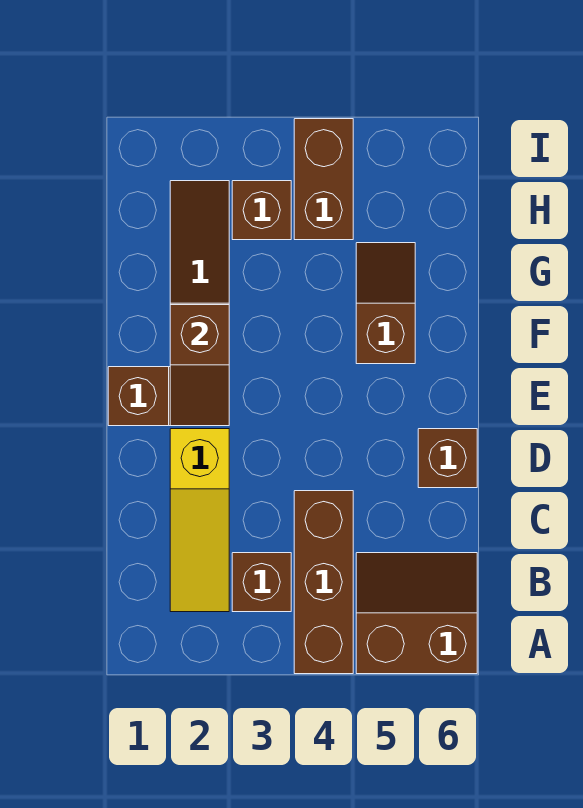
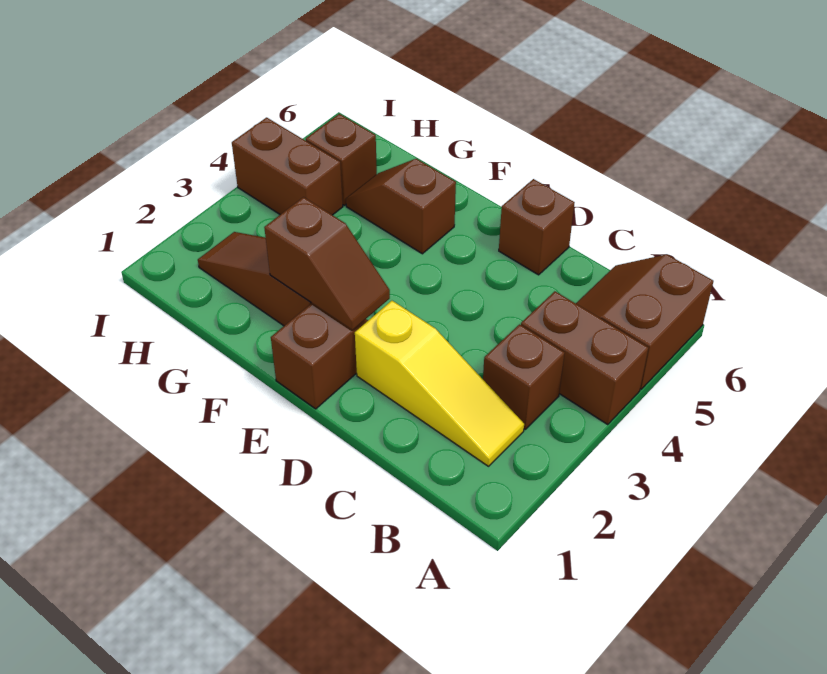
brown 1x3 brick [294,491,353,674] -> brown 1x2 brick [521,291,648,425]
brown 1x1 brick [232,181,291,240] -> brown 1x1 brick moved to [306,114,377,205]

